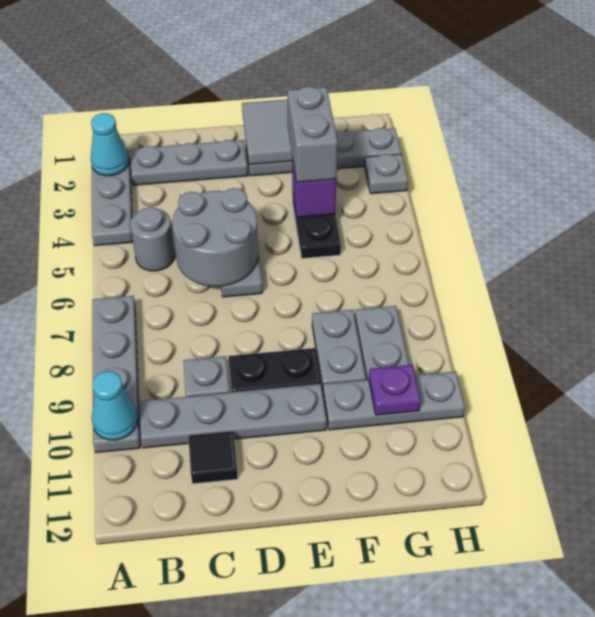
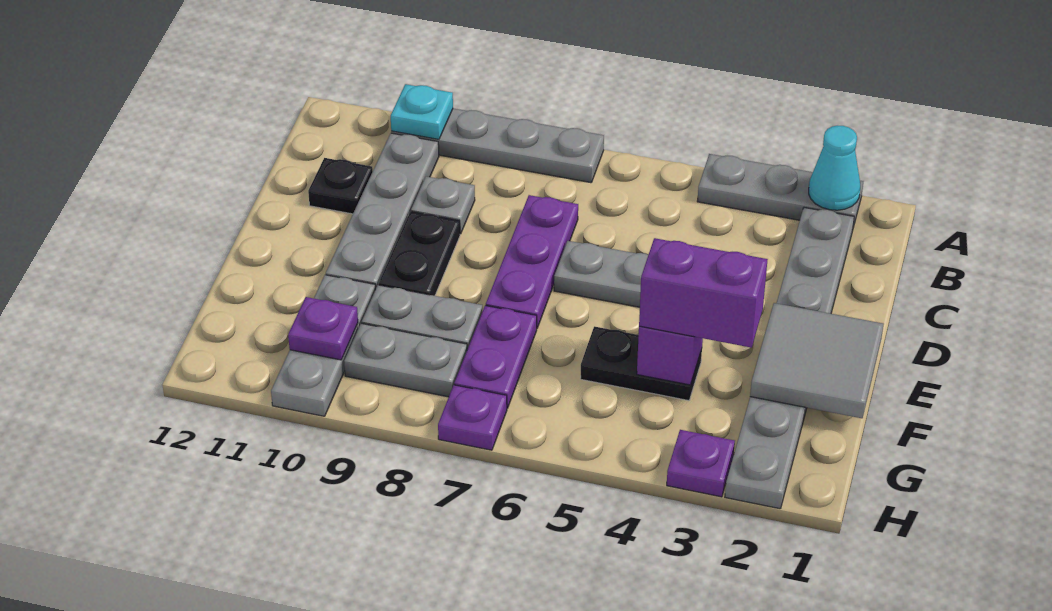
cyan 1x1 cone [92,371,138,440] -> cyan 1x1 plate [391,84,453,139]
grey 1x1 round brick [130,207,175,271] -> none
grey 2x2 round brick [172,188,258,286] -> none
none -> purple 1x3 plate [486,195,578,328]
black 1x1 tile [188,431,238,484] -> black 1x1 plate [308,158,373,214]
grey 1x2 brick [287,86,338,182] -> purple 1x2 brick [639,238,768,348]
none -> purple 1x2 plate [454,305,537,408]
grey 1x1 plate [365,154,408,194] -> purple 1x1 plate [667,430,735,497]
none -> purple 1x1 plate [438,385,507,450]

